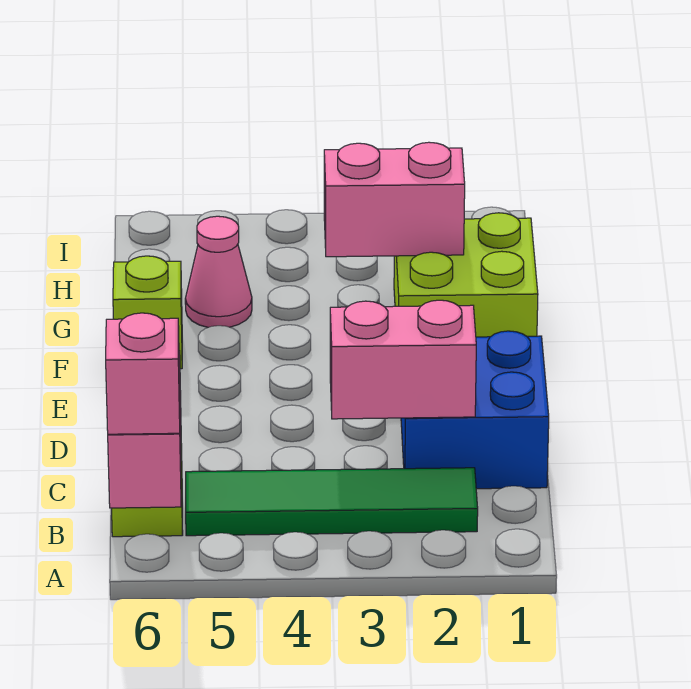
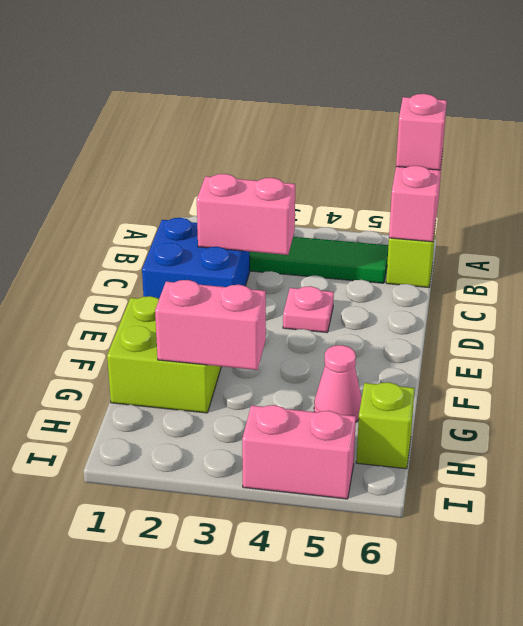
none -> pink 1x1 plate [283,286,334,333]
lime 1x1 brick [113,256,182,369] -> lime 1x1 brick moved to [356,382,415,469]
none -> pink 1x2 brick [242,405,356,499]

